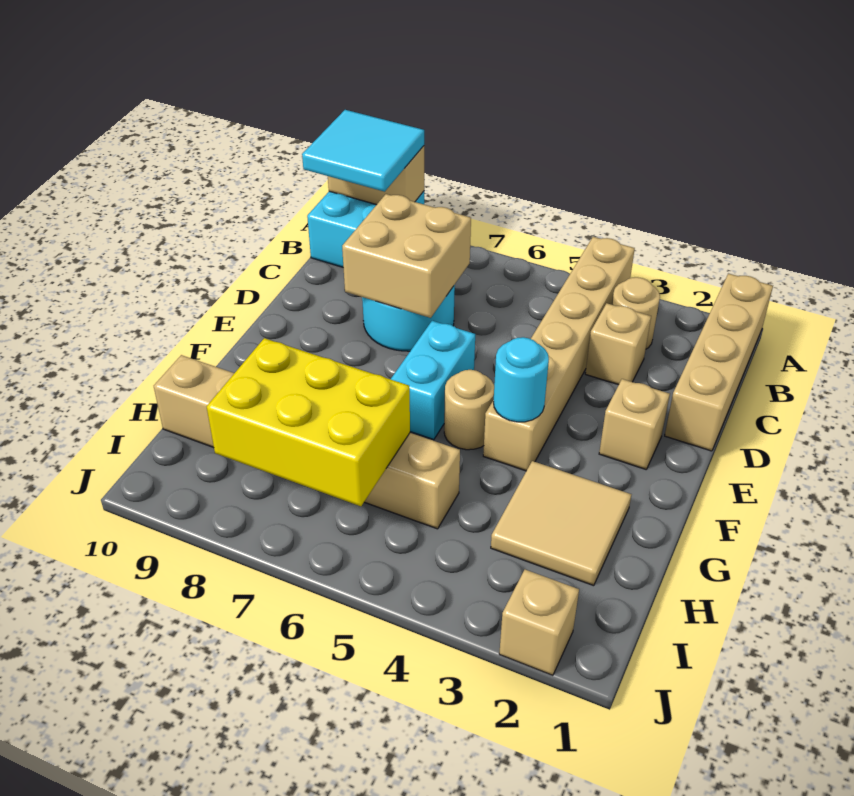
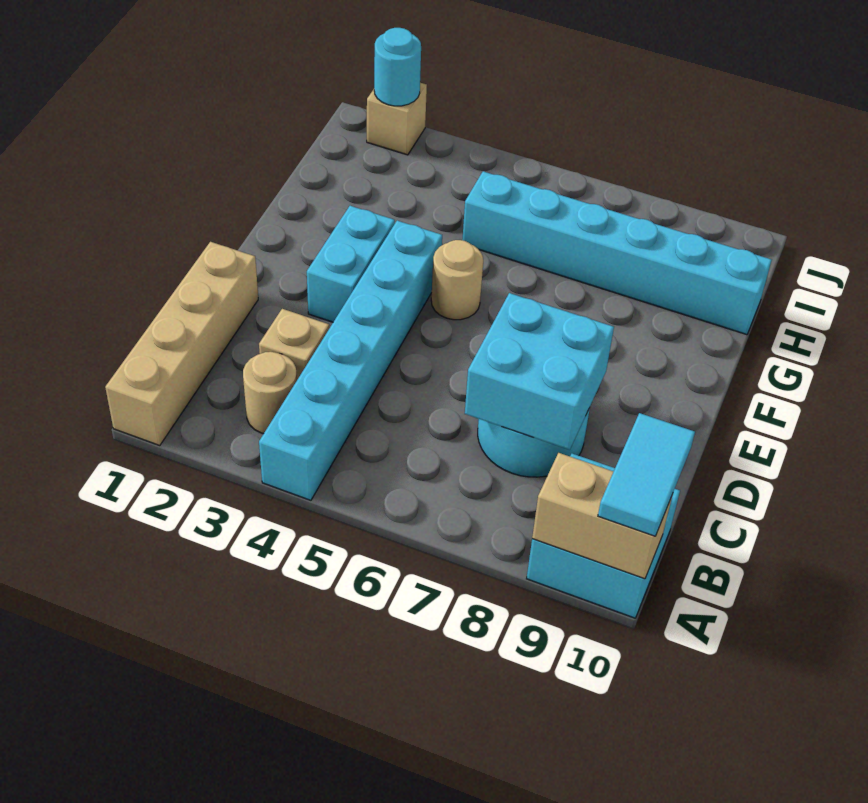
tan 1x6 brick [483,237,635,471] -> cyan 1x6 brick [259,221,442,500]
cyan 2x2 tile [302,110,424,192] -> cyan 1x2 tile [598,413,695,536]
tan 2x2 brick [342,194,471,318] -> cyan 2x2 brick [465,293,614,450]
tan 1x1 brick [599,379,670,469] -> none
cyan 1x2 brick [391,321,475,440] -> cyan 1x2 brick moved to [307,206,395,322]
cyan 1x1 round brick [494,337,549,422] -> cyan 1x1 round brick moved to [374,28,421,106]
tan 2x2 tile [491,461,632,586] -> none
tan 1x6 brick [154,355,460,529] -> cyan 1x6 brick [462,171,772,335]
yellow 2x3 brick [207,338,410,506] -> none

